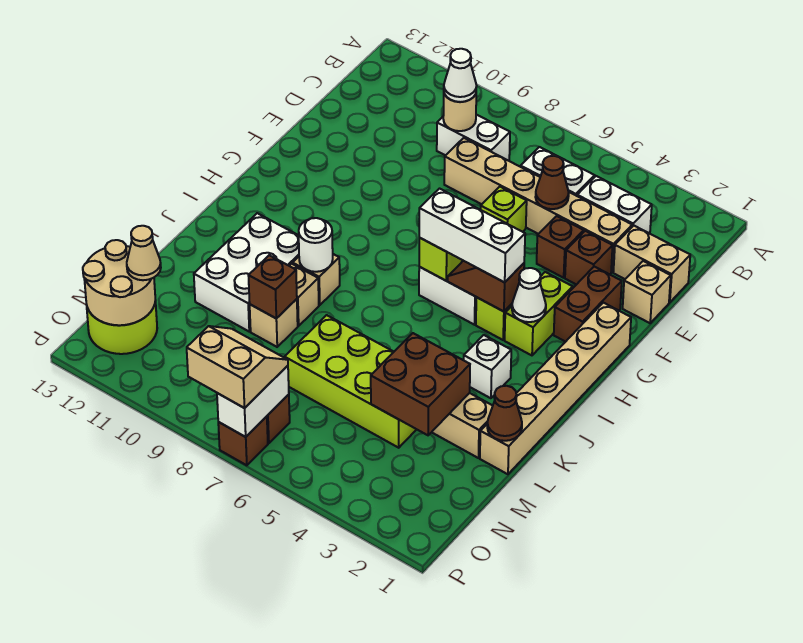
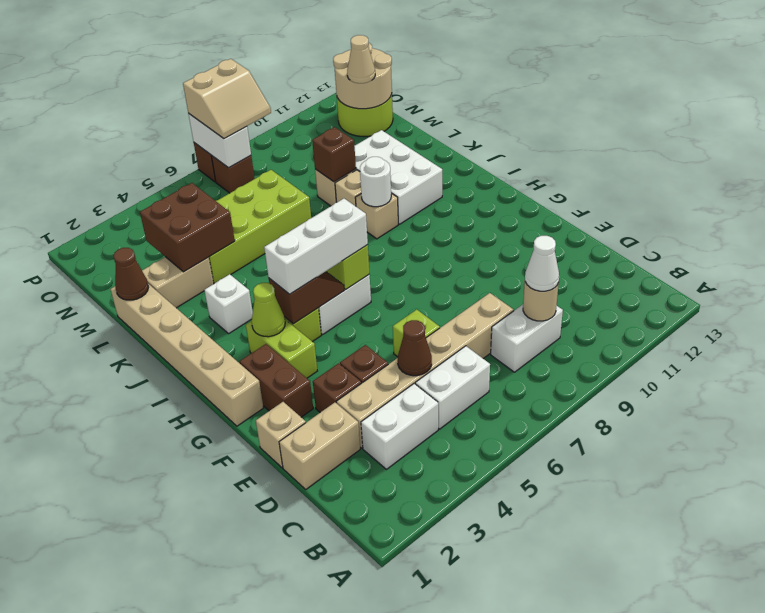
white 1x1 cone [512,268,546,322] -> lime 1x1 cone [252,283,285,337]

